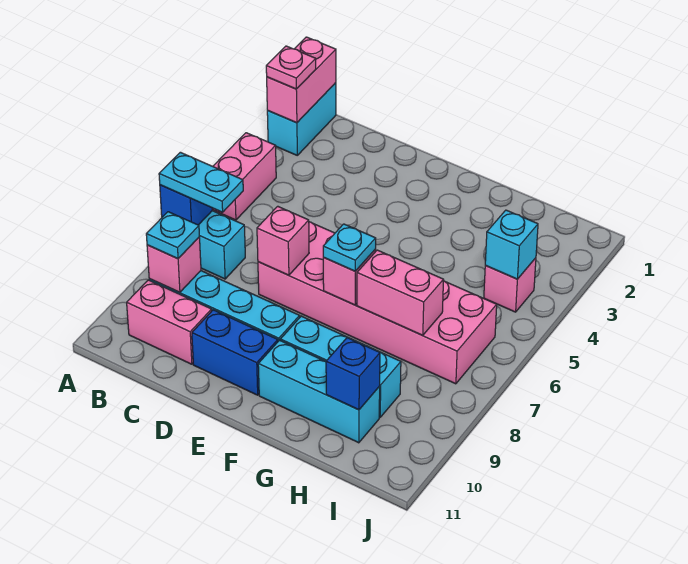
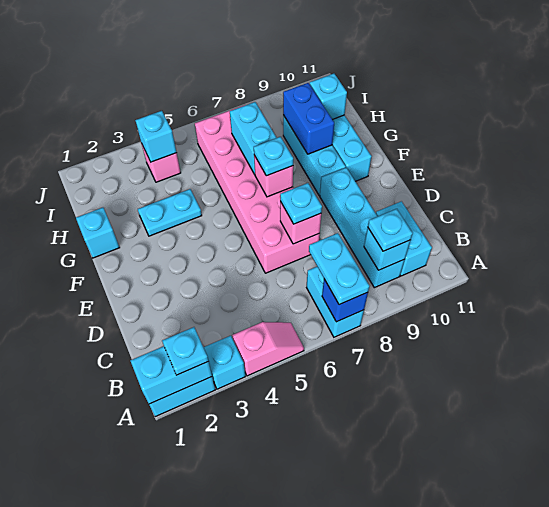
pink 1x2 brick [267,37,336,123] -> cyan 1x2 brick [130,346,212,404]
pink 1x1 plate [266,46,316,89] -> cyan 1x1 plate [162,327,208,375]
none -> cyan 1x1 brick [203,336,245,389]
pink 1x2 brick [212,133,276,220] -> pink 1x2 slope [232,322,304,376]
pink 1x1 brick [147,237,201,292] -> cyan 1x1 brick [364,228,411,270]
pink 1x2 brick [127,280,212,364] -> cyan 1x2 brick [376,201,432,276]
none -> cyan 1x1 plate [280,183,322,224]
blue 1x2 brick [192,310,278,395] -> blue 1x2 brick moved to [283,83,334,154]
none -> cyan 1x1 brick [76,208,120,258]
none -> cyan 1x2 plate [138,189,202,236]
pink 1x2 brick [357,250,444,336] -> cyan 1x2 brick [230,102,277,174]
blue 1x1 brick [326,338,380,410] -> cyan 1x1 brick [310,74,347,119]

